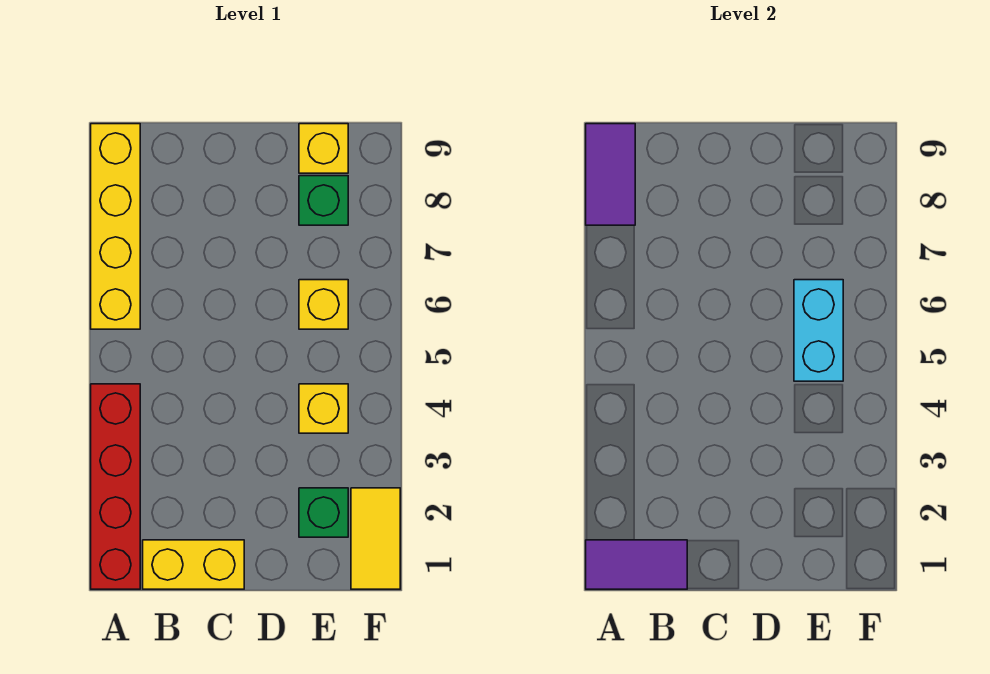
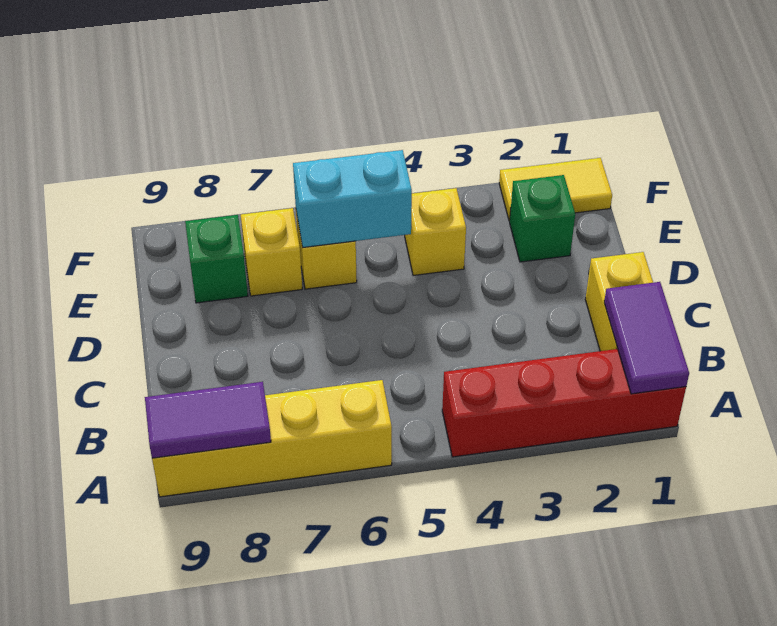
yellow 1x1 brick [299,124,348,173] -> yellow 1x1 brick moved to [241,208,302,296]

